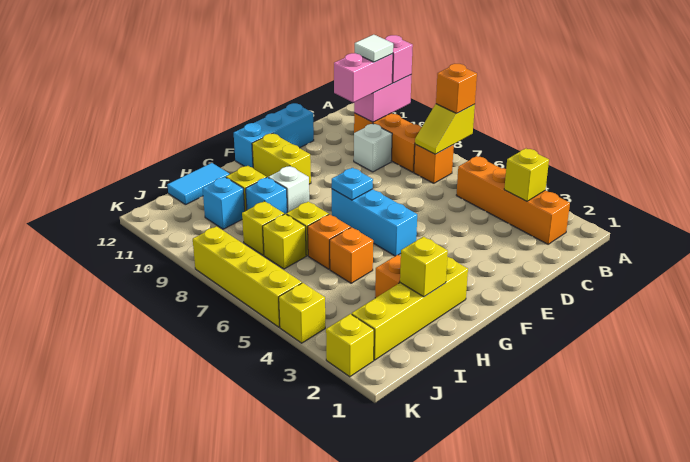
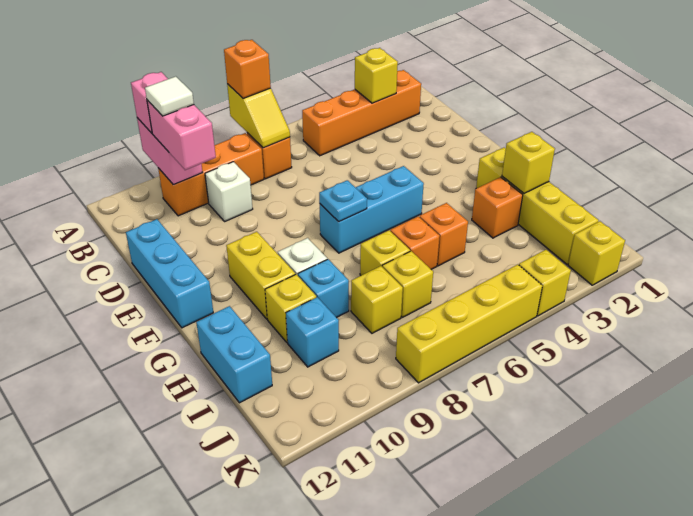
yellow 1x2 brick [252,133,311,184] -> yellow 1x2 brick turned to [226,232,295,319]
cyan 1x2 tile [167,163,229,205] -> cyan 1x2 brick [196,306,272,403]

